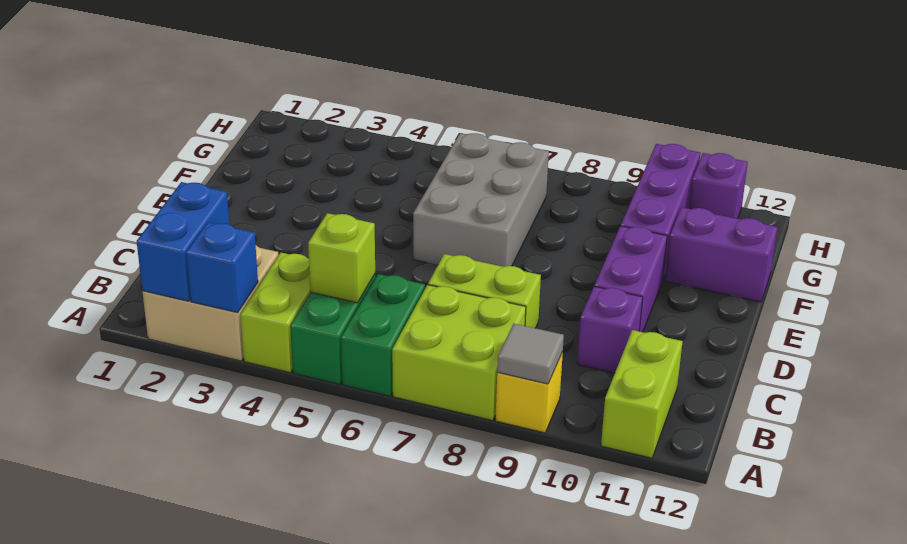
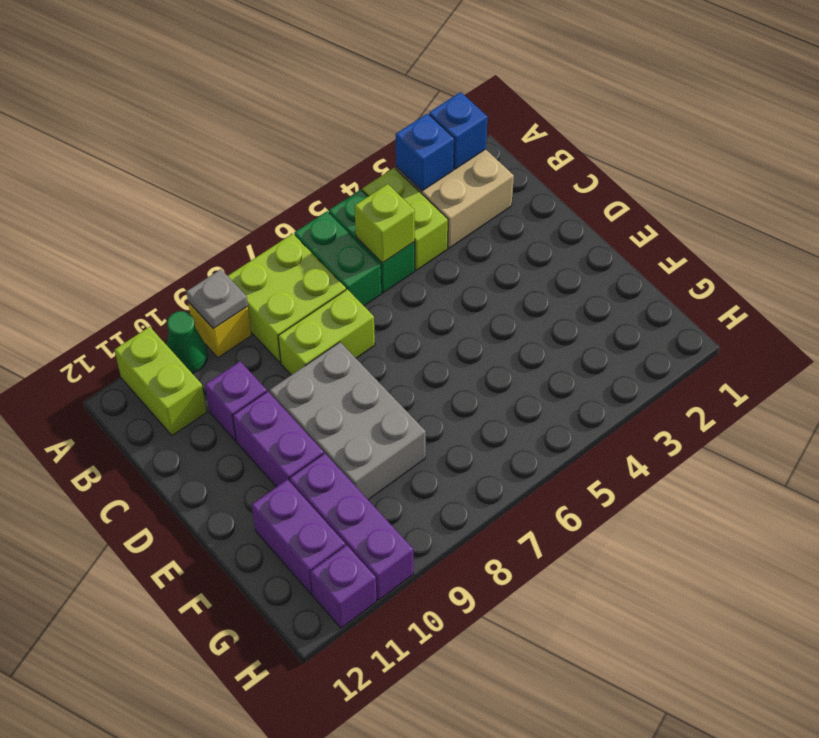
blue 1x2 brick [137,182,229,301] -> blue 1x1 brick [429,92,487,169]
grey 1x1 tile [497,324,564,384] -> grey 1x1 plate [186,269,248,329]
none -> green 1x1 cone [166,311,208,373]
grey 2x3 brick [413,133,549,267] -> grey 2x3 brick moved to [270,342,426,500]
purple 1x2 brick [665,207,777,302] -> purple 1x2 brick turned to [252,480,345,594]

